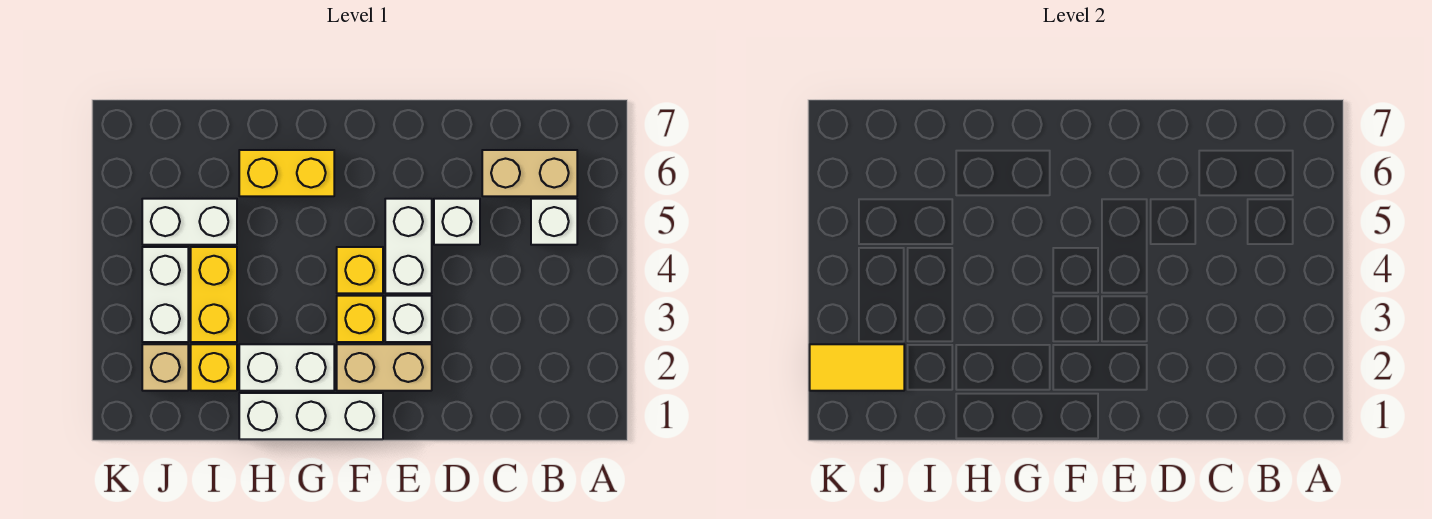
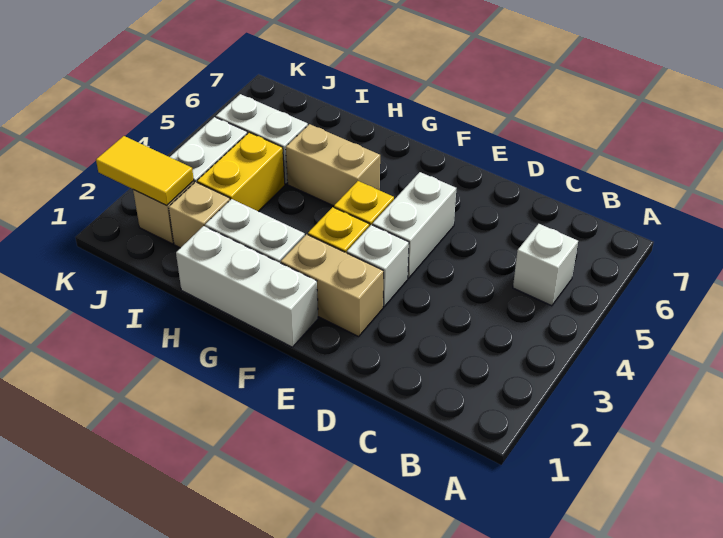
tan 1x2 brick [482,150,577,196] -> tan 1x2 brick moved to [286,124,380,206]
white 1x1 brick [434,199,480,245] -> none
yellow 1x2 brick [239,150,334,196] -> none
yellow 1x1 brick [191,344,237,391] -> tan 1x1 brick [169,182,230,248]

